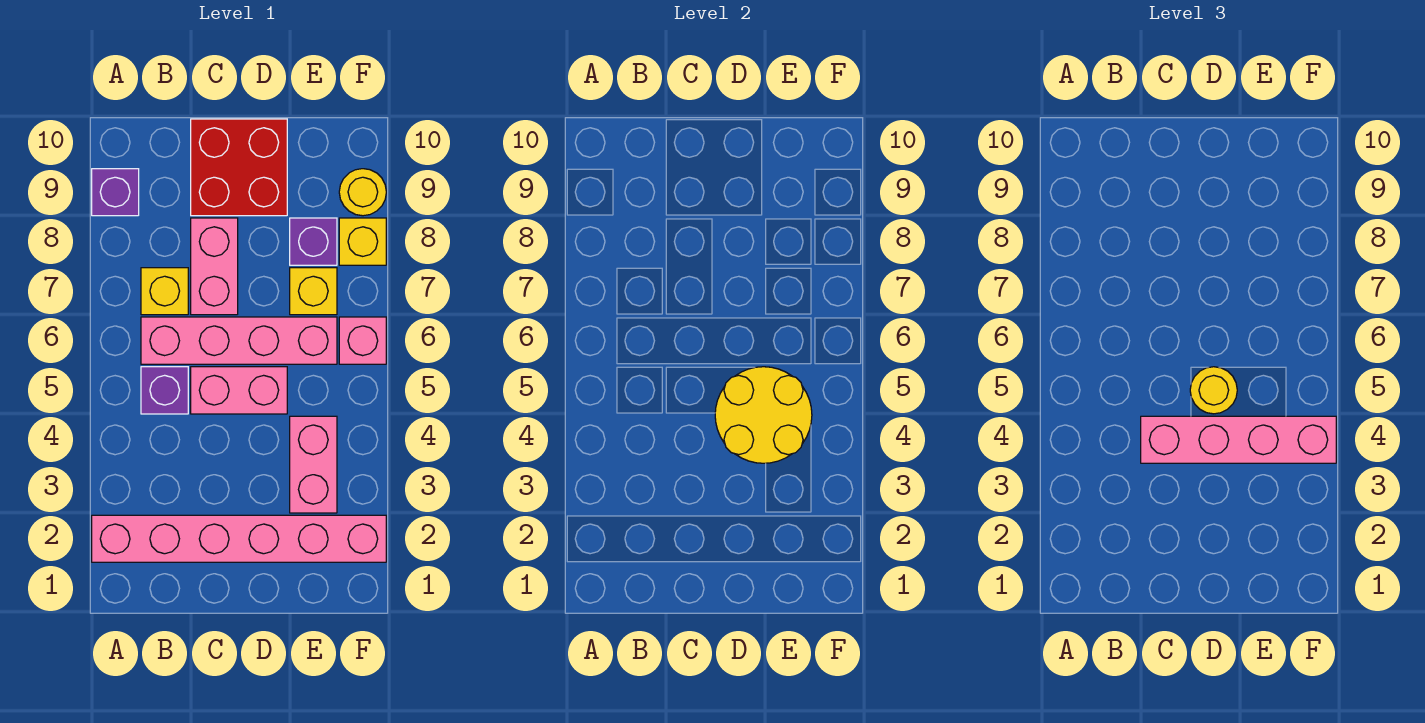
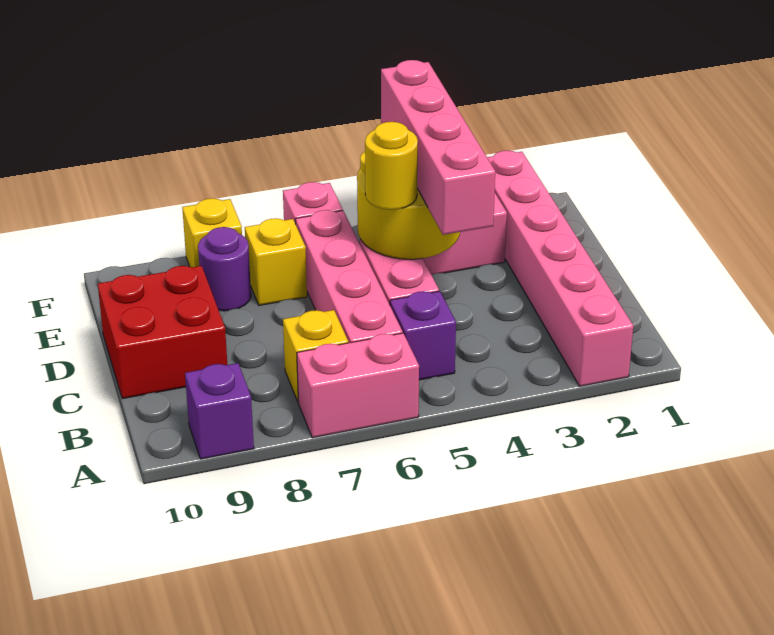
pink 1x2 brick [191,218,238,315] -> pink 1x2 brick moved to [297,333,419,438]
purple 1x1 brick [290,218,337,265] -> purple 1x1 round brick [198,227,251,311]
yellow 1x1 round brick [339,169,386,216] -> none

